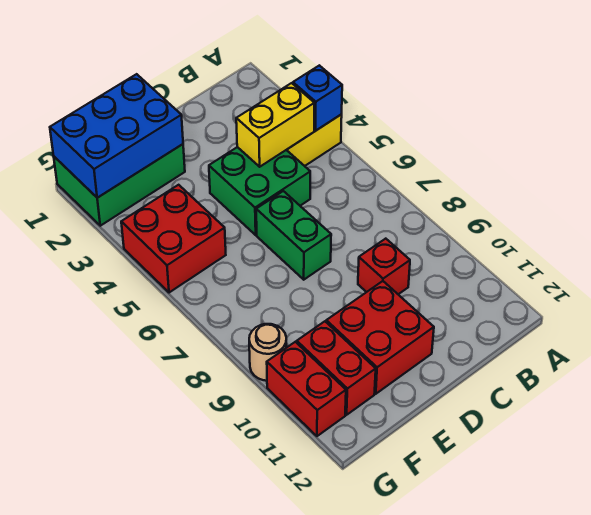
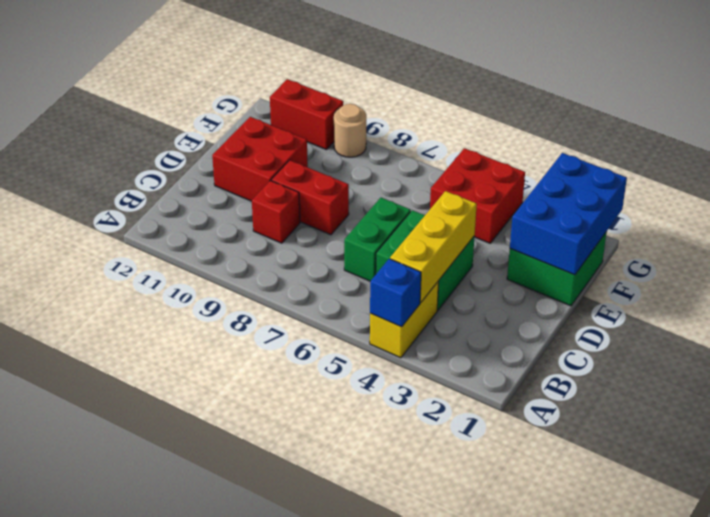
yellow 1x2 brick [236,83,314,167] -> yellow 1x3 brick [390,191,477,303]
green 1x2 brick [256,191,331,280] -> green 1x2 brick turned to [344,198,411,281]
green 2x3 brick [54,144,185,226] -> green 2x2 brick [507,232,607,306]
red 1x2 brick [297,321,376,415] -> red 1x2 brick moved to [271,160,349,235]

